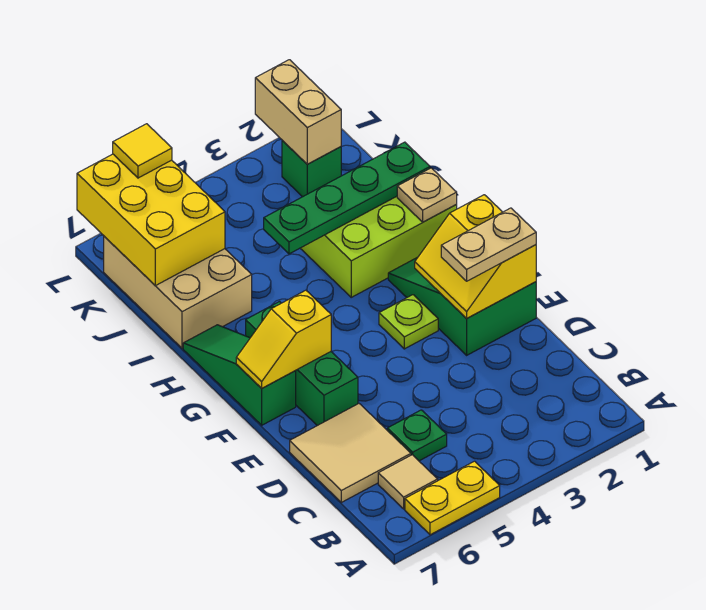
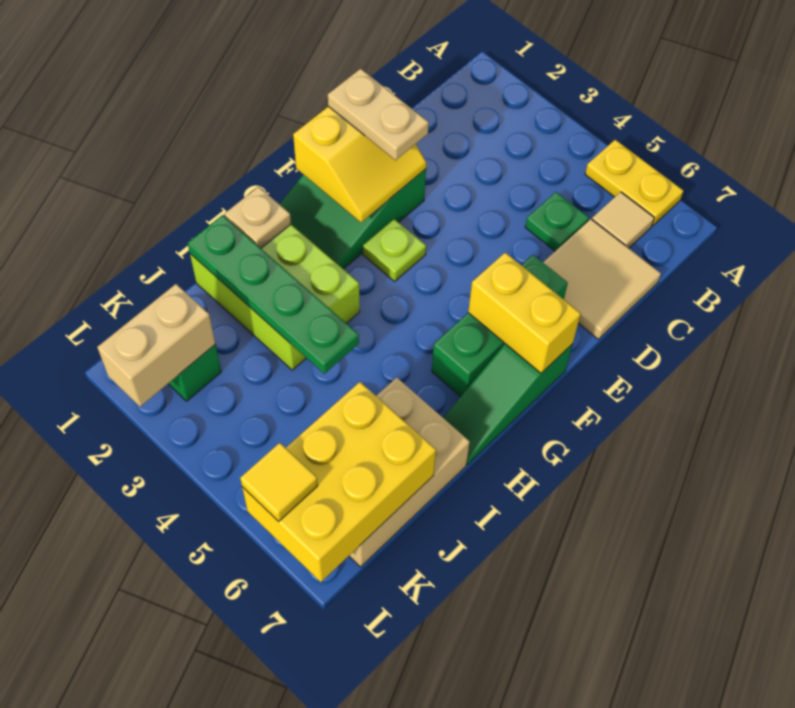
yellow 1x2 slope [236,290,331,388] -> yellow 1x2 brick [468,253,581,373]

